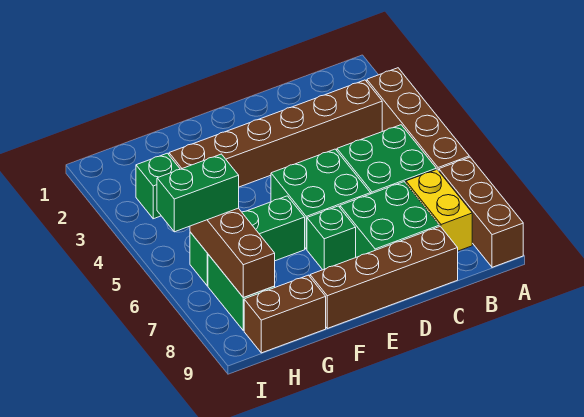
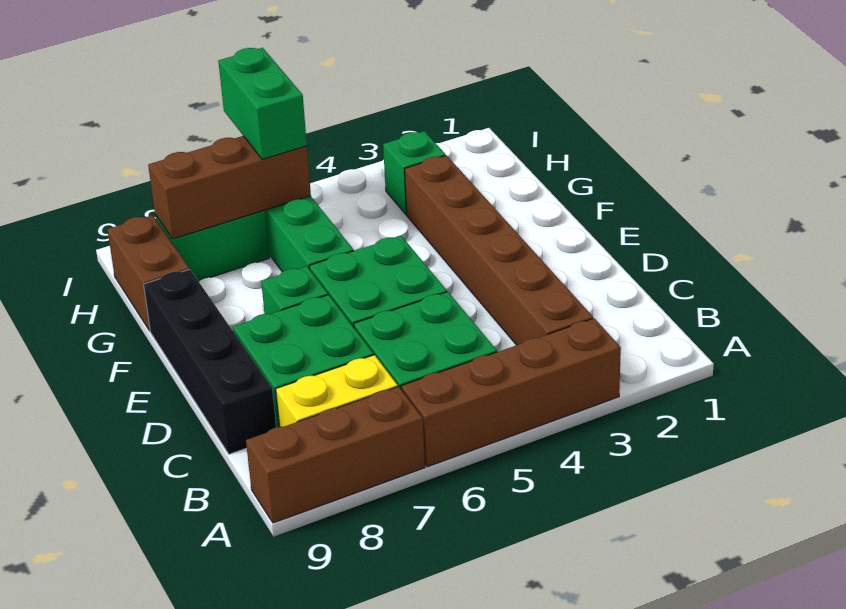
brown 1x4 brick [310,226,458,328] -> black 1x4 brick [144,269,276,454]

